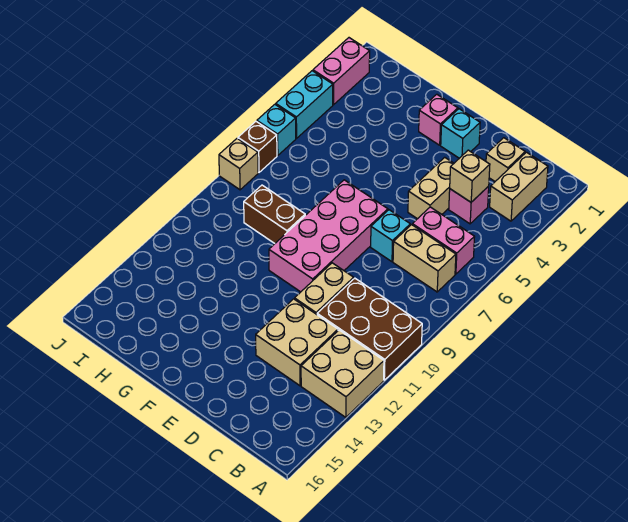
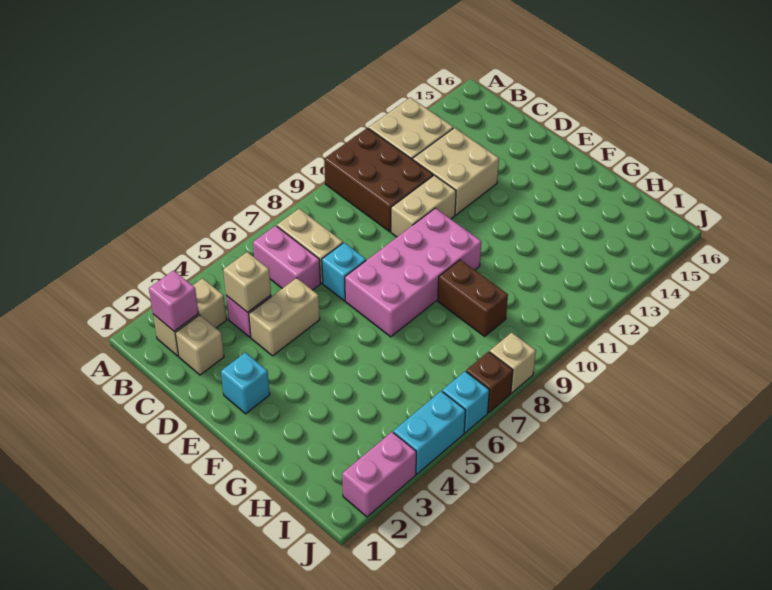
pink 1x1 brick [419,94,458,145] -> pink 1x1 brick moved to [149,270,198,331]

